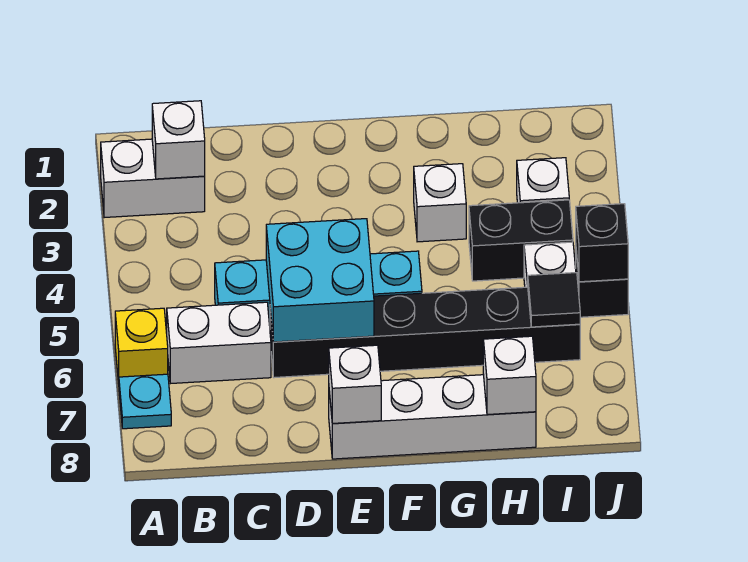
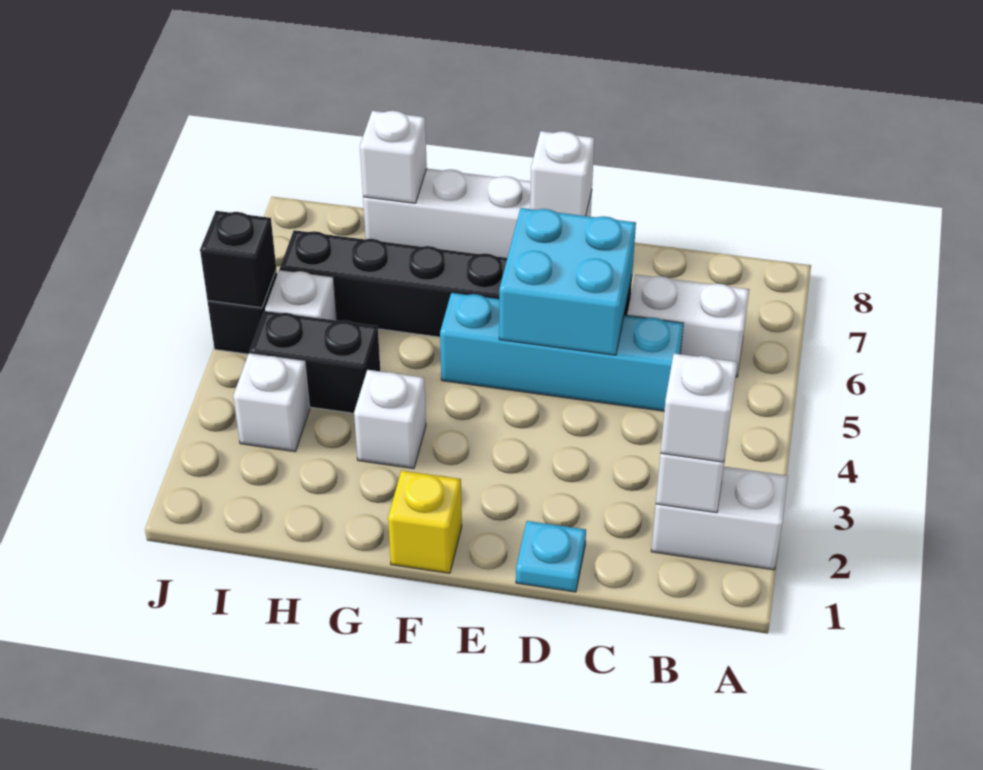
yellow 1x1 brick [115,308,168,384] -> yellow 1x1 brick moved to [388,471,462,573]
cyan 1x1 plate [119,374,171,429] -> cyan 1x1 plate moved to [516,521,586,592]
none -> white 1x1 brick [661,353,737,462]
black 1x1 tile [528,273,580,327] -> none

